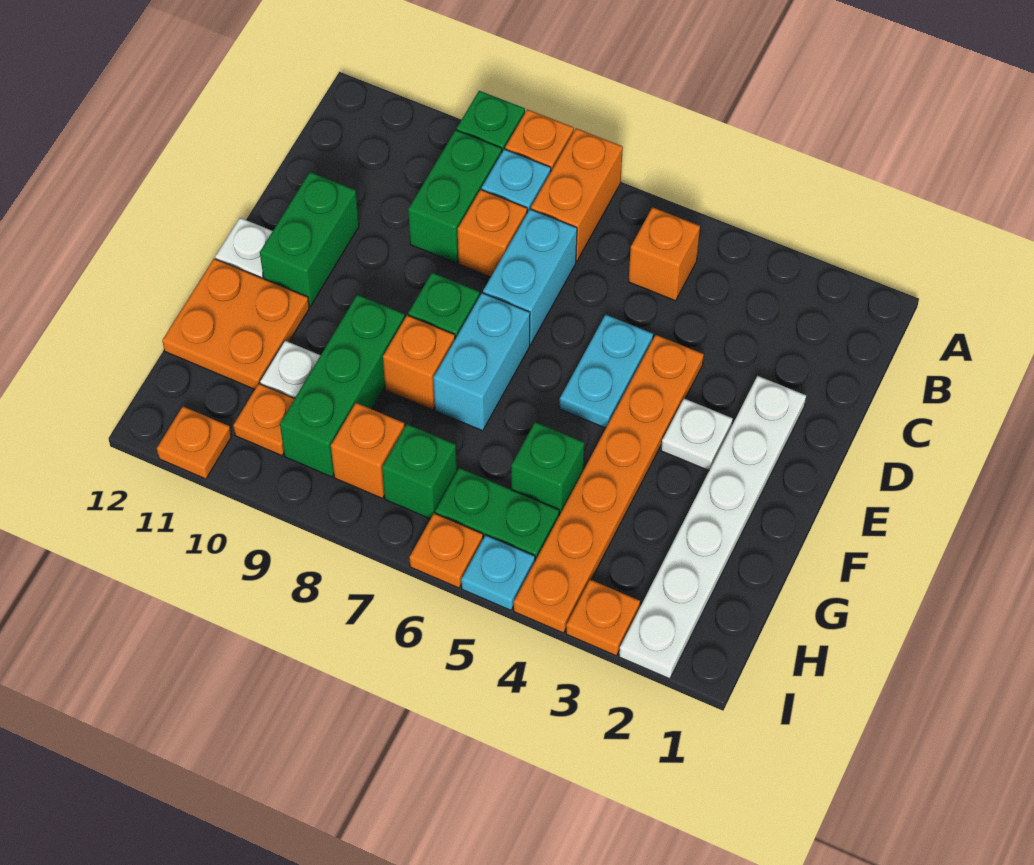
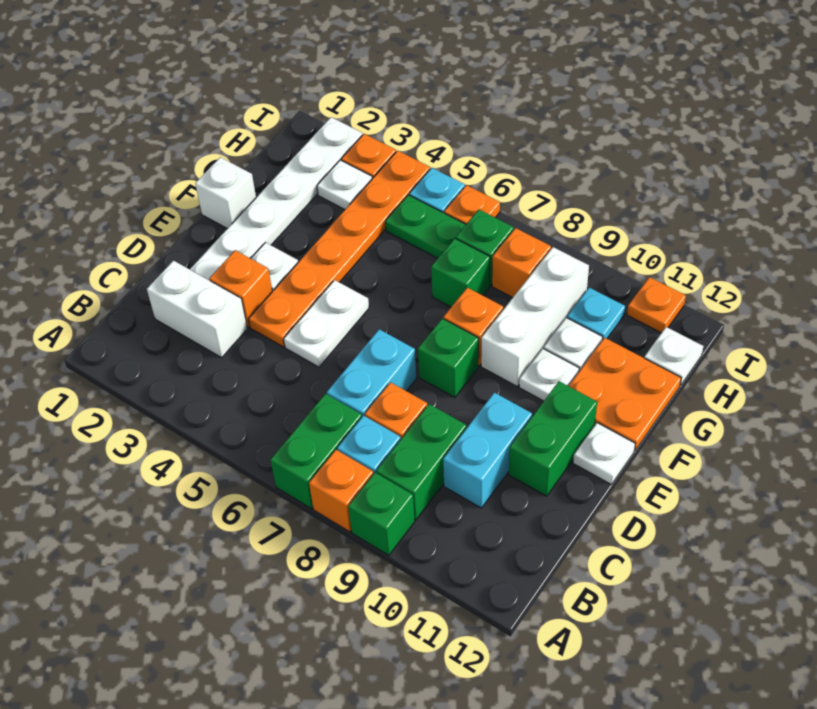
orange 1x2 brick [531,128,623,261] -> green 1x2 brick [270,394,362,509]
orange 1x1 brick [629,207,700,301] -> orange 1x1 brick moved to [209,250,272,327]
none -> white 1x2 brick [147,261,247,358]
cyan 1x2 plate [560,315,653,428] -> white 1x2 plate [284,280,369,367]
cyan 1x2 brick [433,293,530,431] -> cyan 1x2 brick moved to [443,393,532,508]
none -> white 1x1 brick [195,157,256,229]
green 1x3 brick [280,295,405,477] -> white 1x3 brick [481,247,589,386]
none -> white 1x1 plate [519,348,579,401]
green 1x1 brick [511,422,584,515] -> green 1x1 brick moved to [431,238,490,307]
none -> white 1x1 plate [317,160,372,210]
orange 1x1 plate [233,384,295,456] -> cyan 1x1 plate [567,288,625,340]
none -> white 1x1 plate [644,327,703,385]

